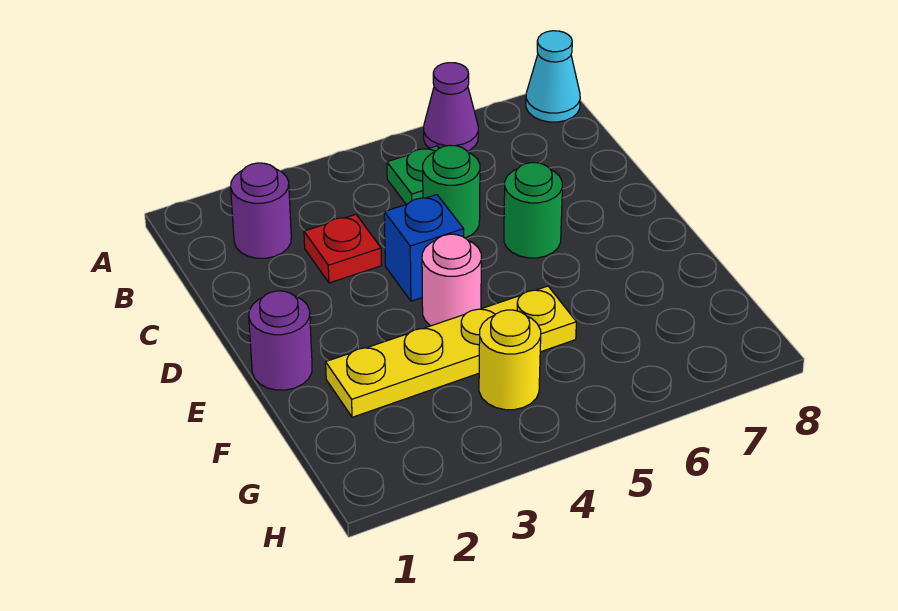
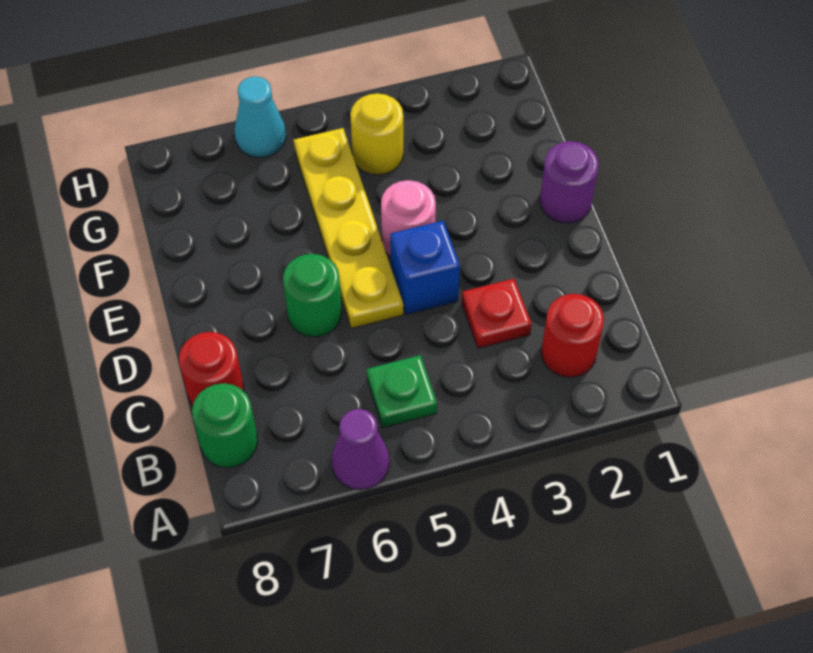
cyan 1x1 cone [526,31,580,122] -> cyan 1x1 cone moved to [234,77,286,157]
purple 1x1 round brick [231,163,291,258] -> red 1x1 round brick [541,294,604,377]
green 1x1 round brick [423,145,480,238] -> green 1x1 round brick moved to [192,383,258,468]
none -> red 1x1 round brick [179,332,244,406]
yellow 1x4 plate [326,286,576,417] -> yellow 1x4 plate turned to [294,128,403,328]

